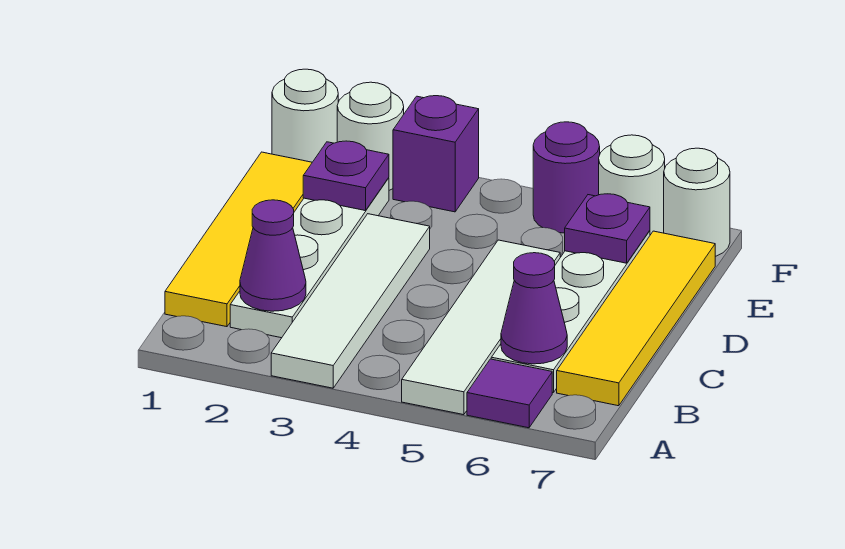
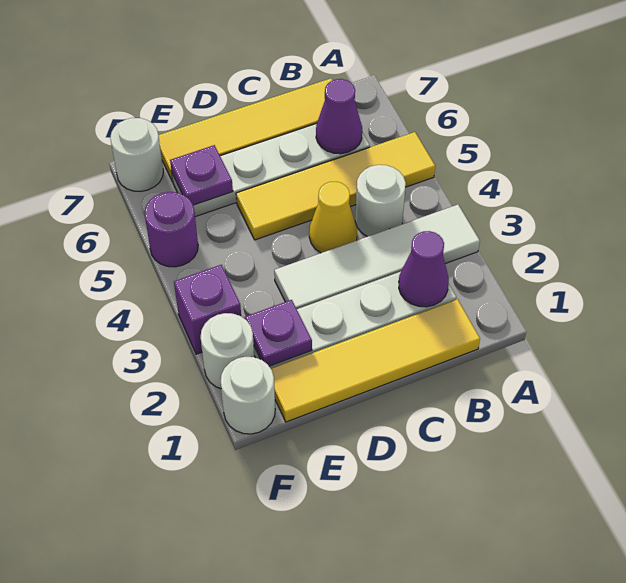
white 1x4 tile [402,240,560,415] -> yellow 1x4 tile [236,132,435,240]
purple 1x1 tile [467,359,552,428] -> none
none -> yellow 1x1 cone [309,182,357,253]
white 1x1 round brick [599,135,665,235] -> white 1x1 round brick moved to [355,165,406,237]

